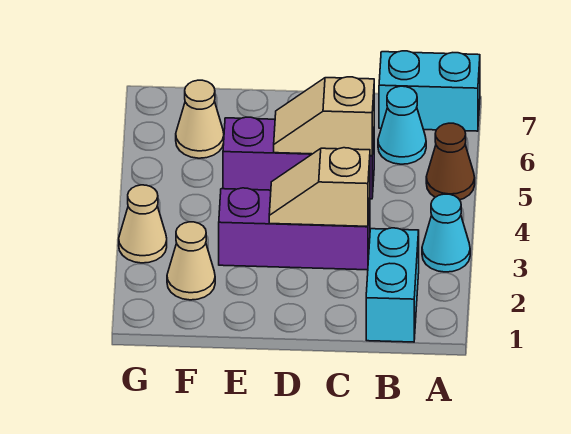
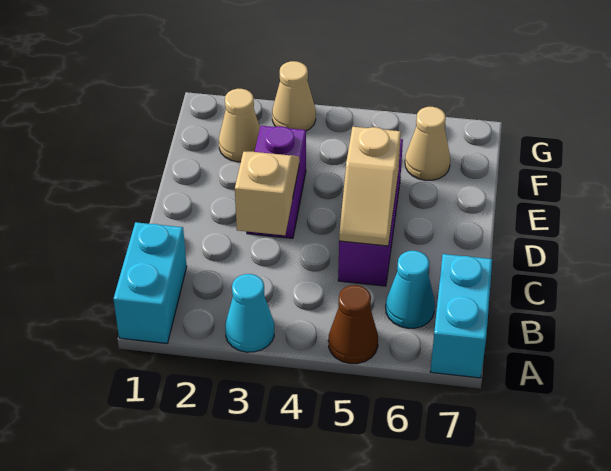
cyan 1x2 brick [366,228,419,342] -> cyan 1x2 brick turned to [113,222,187,343]
purple 1x3 brick [219,188,370,270] -> purple 1x2 brick [247,126,306,238]
tan 1x2 slope [274,77,374,156] -> tan 1x2 slope turned to [339,127,401,246]

